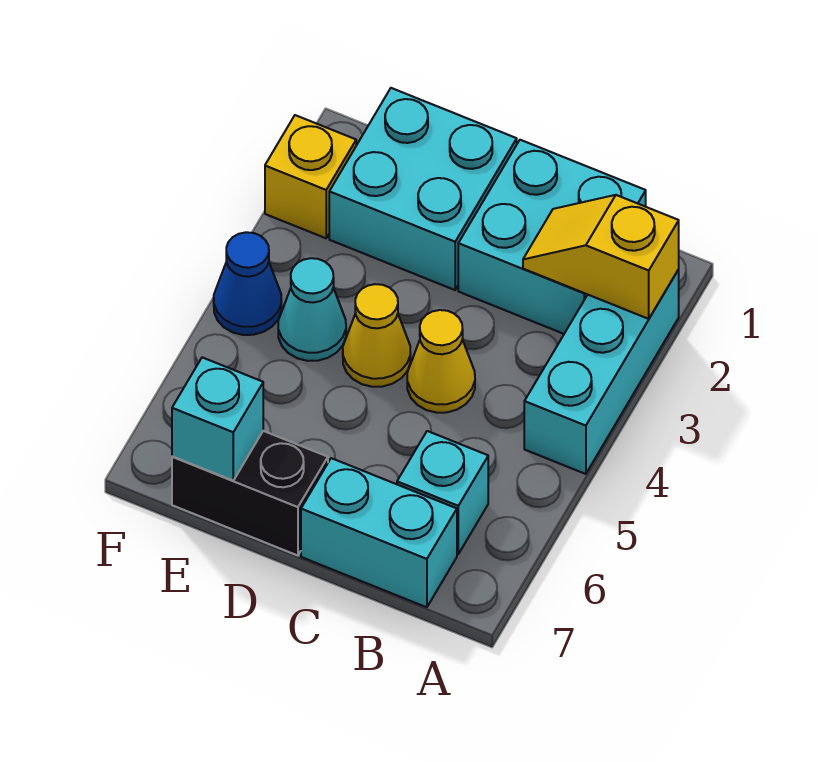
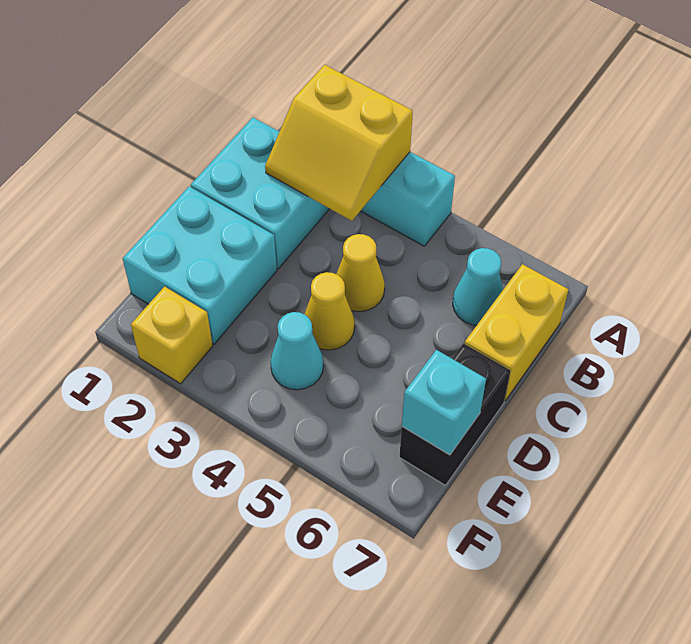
yellow 1x2 slope [523,195,679,319] -> yellow 2x2 slope [265,65,413,221]
cyan 1x1 brick [397,431,488,554] -> cyan 1x1 cone [453,248,503,325]
cyan 1x2 brick [301,458,457,607] -> yellow 1x2 brick [465,264,568,401]
blue 1x1 cone [214,232,281,335] -> none

